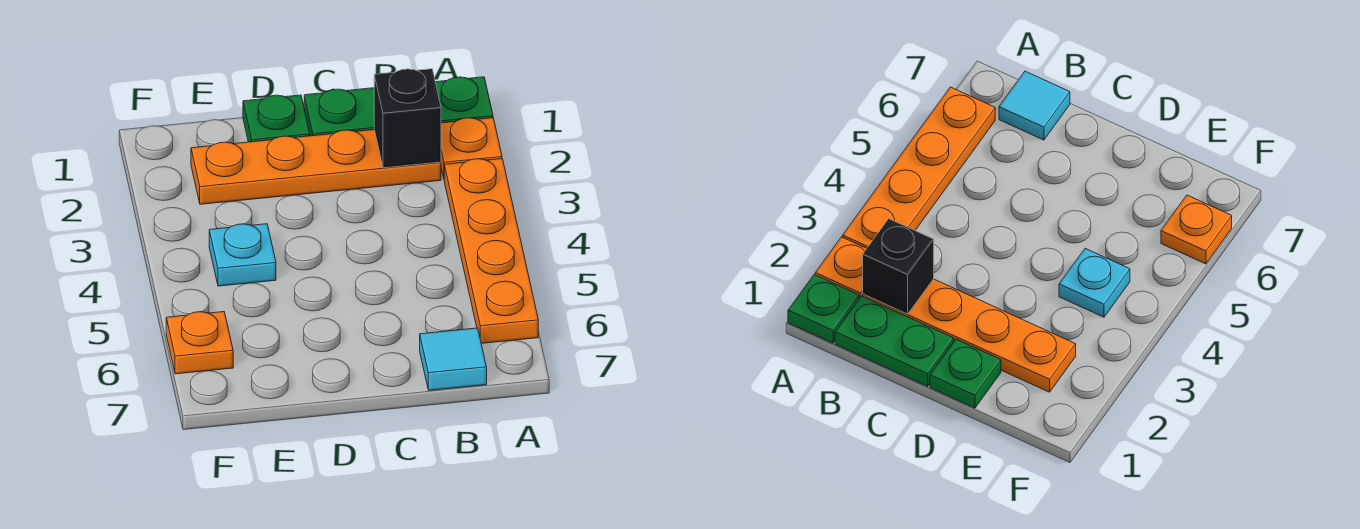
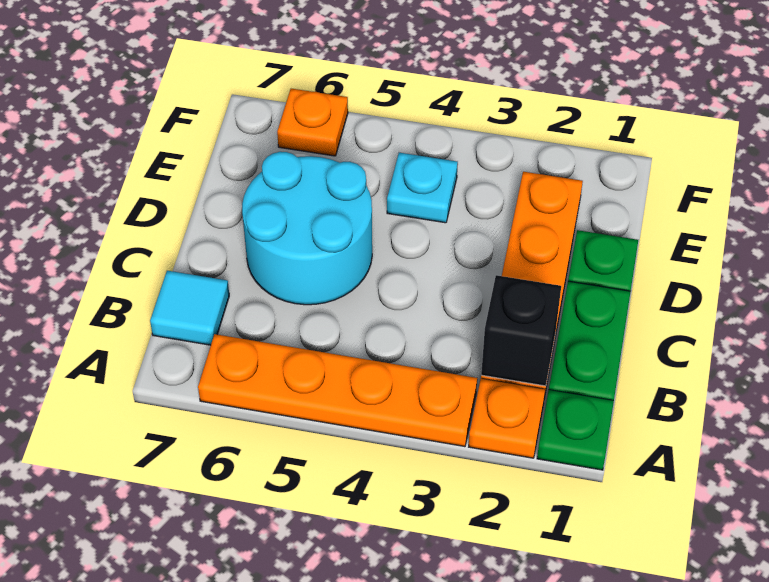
none -> cyan 2x2 round brick [242,152,372,305]

